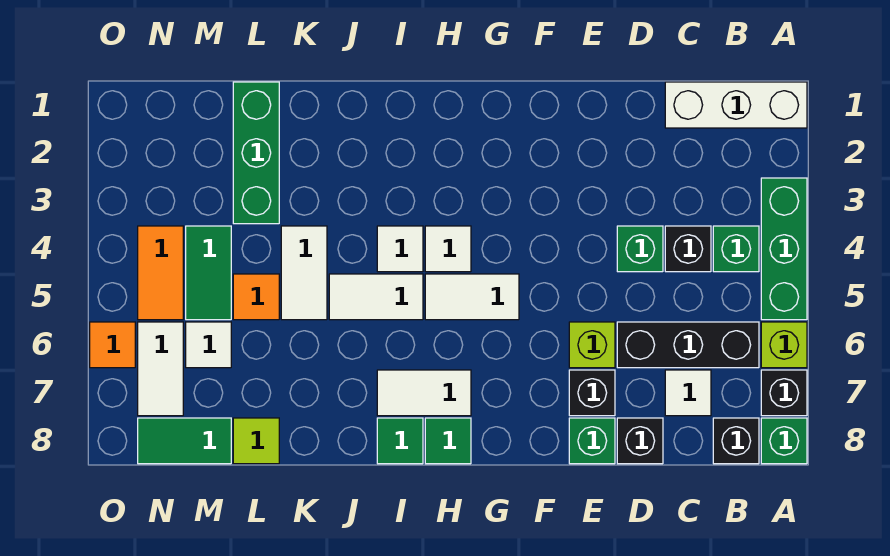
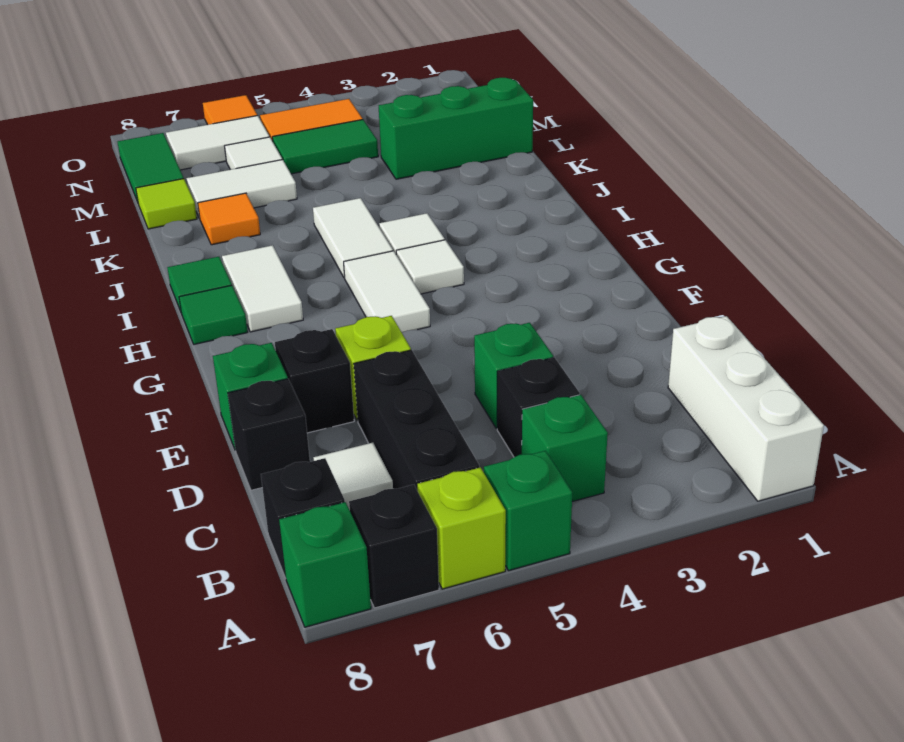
green 1x3 brick [761,178,807,320] -> green 1x1 brick [484,451,572,571]
white 1x2 tile [281,226,327,320] -> white 1x2 tile moved to [187,160,297,218]
orange 1x1 tile [233,274,279,320] -> orange 1x1 tile moved to [198,193,260,245]

